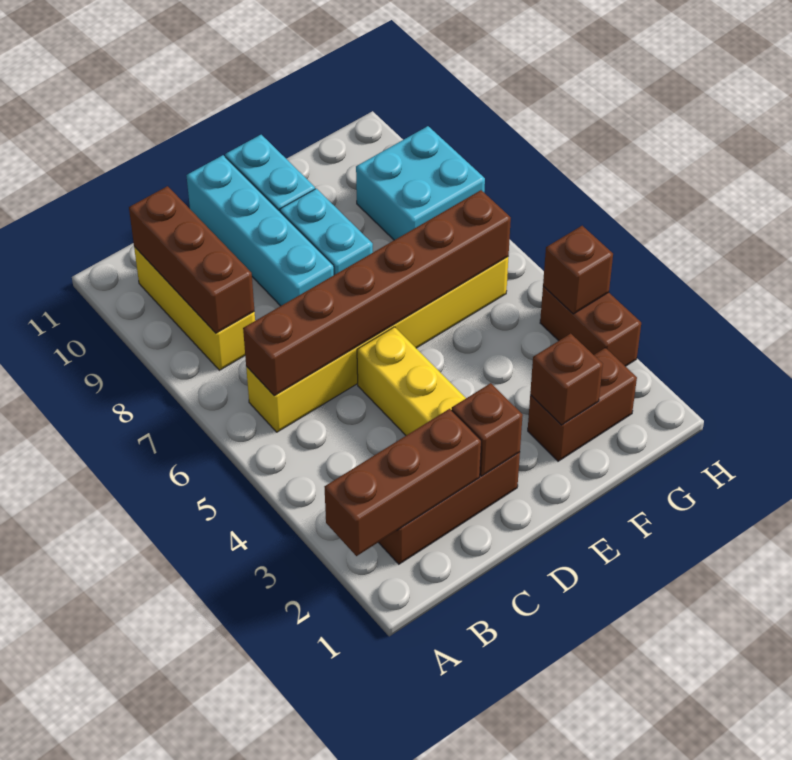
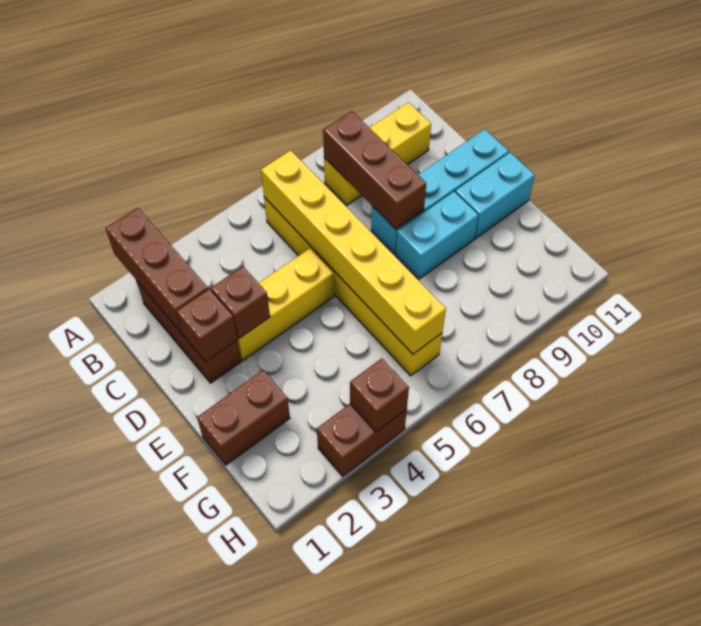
brown 1x6 brick [243,190,511,396] -> yellow 1x6 brick [261,150,446,354]
brown 1x3 brick [129,186,254,333] -> brown 1x3 brick turned to [323,111,426,229]
brown 1x2 brick [528,348,637,461] -> brown 1x2 brick turned to [197,370,290,465]
brown 1x1 brick [530,334,603,425] -> brown 1x1 brick moved to [211,266,270,338]
cyan 2x2 brick [356,126,485,240] -> none

